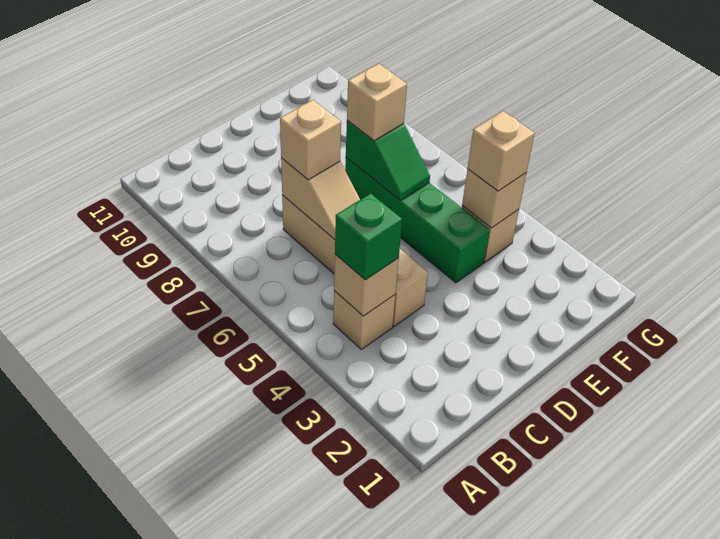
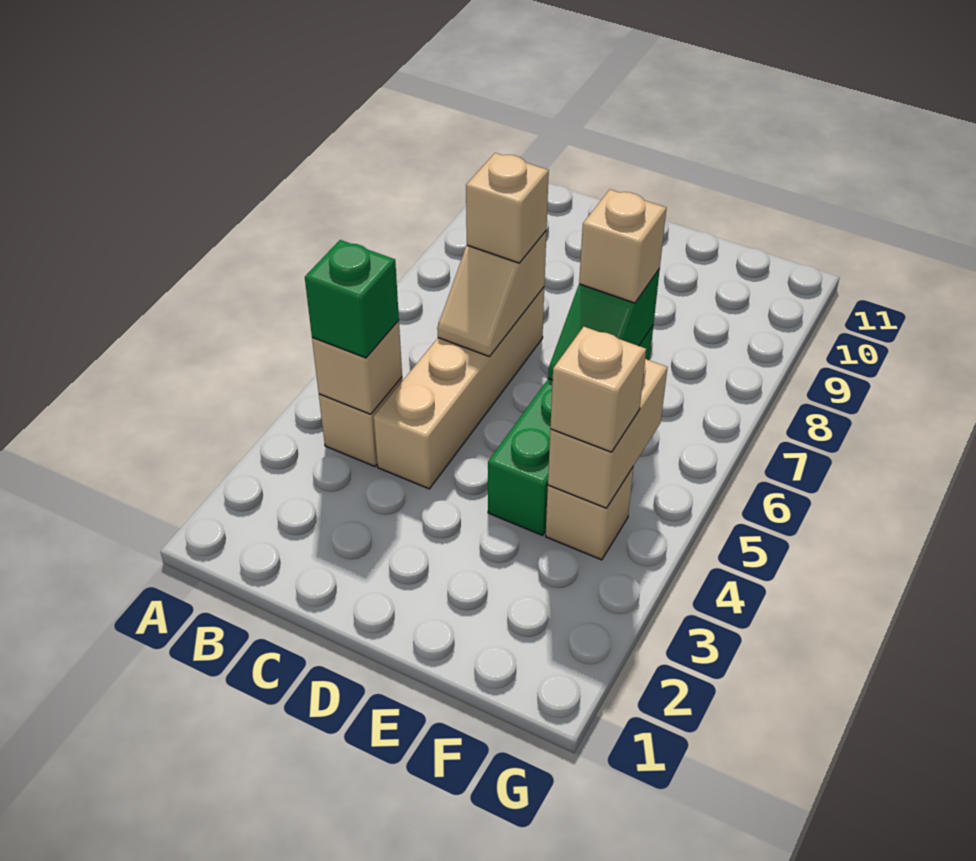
tan 1x1 brick [462,169,526,228] -> tan 1x2 brick [548,359,667,508]

